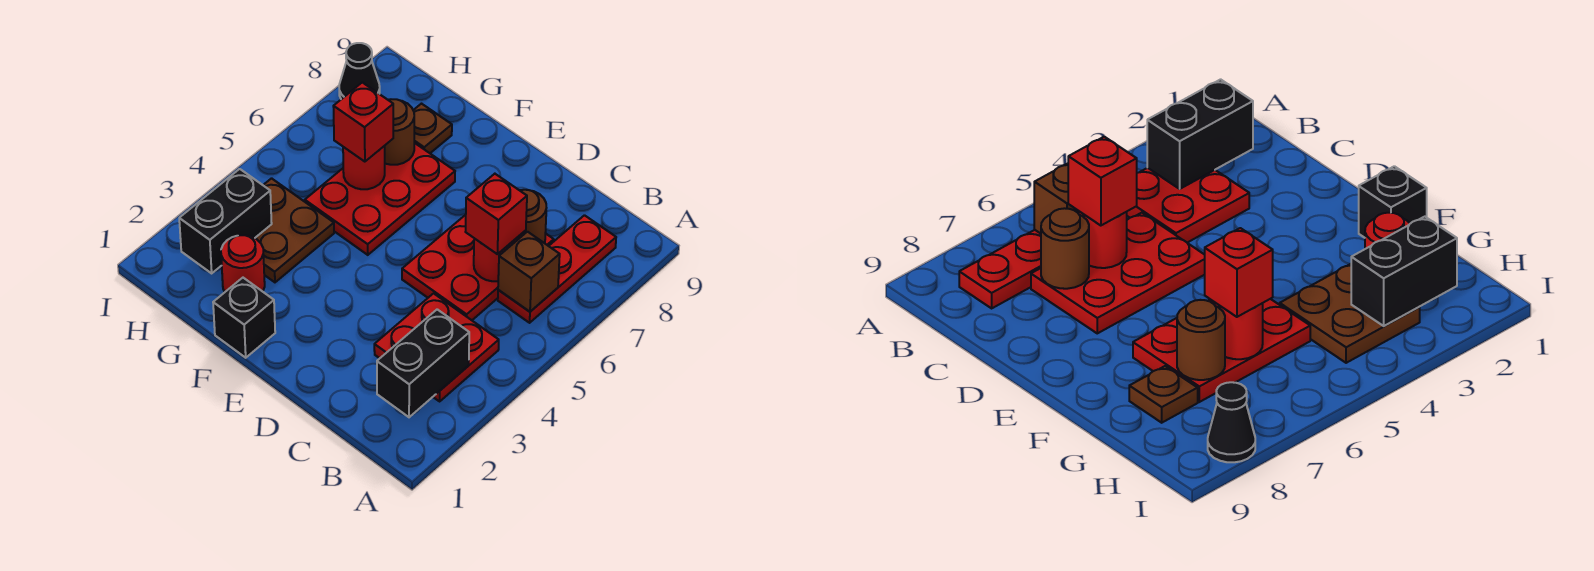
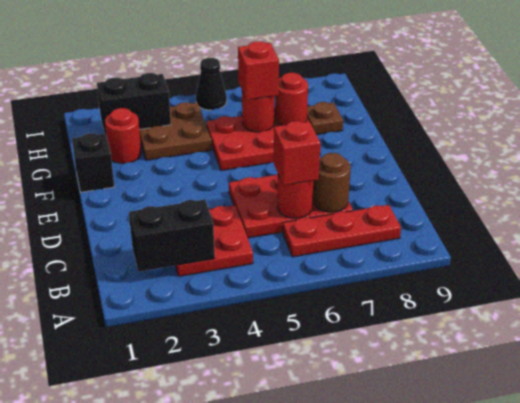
brown 1x1 brick [498,232,560,312] -> none
brown 1x1 round brick [385,99,414,165] -> red 1x1 round brick [275,73,308,125]
black 1x1 cone [339,43,380,99] -> black 1x1 cone moved to [196,58,227,110]

